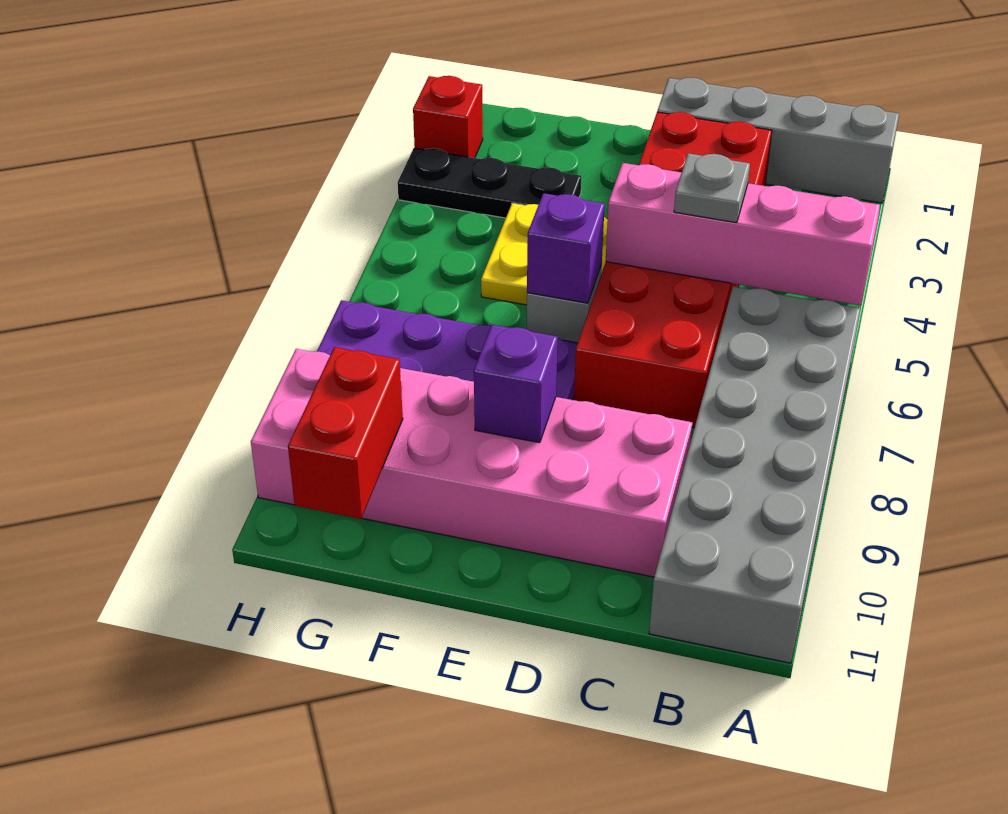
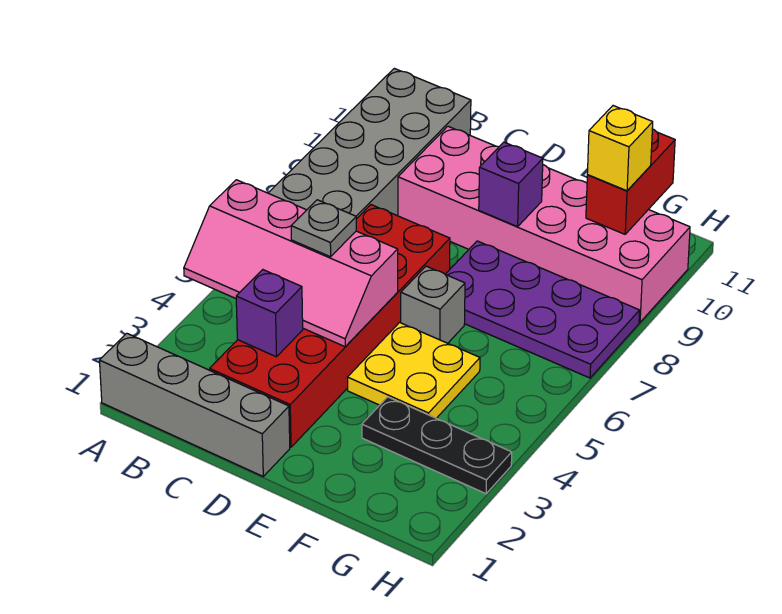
purple 1x1 brick [527,193,605,303] -> purple 1x1 brick moved to [236,270,303,357]
none -> yellow 1x1 brick [587,106,653,191]
red 1x1 brick [413,76,483,158] -> none

